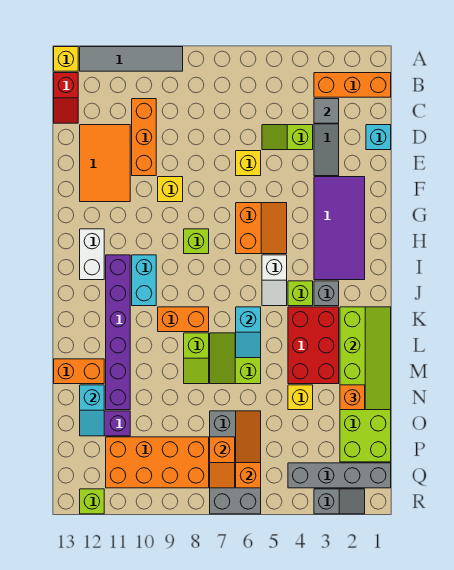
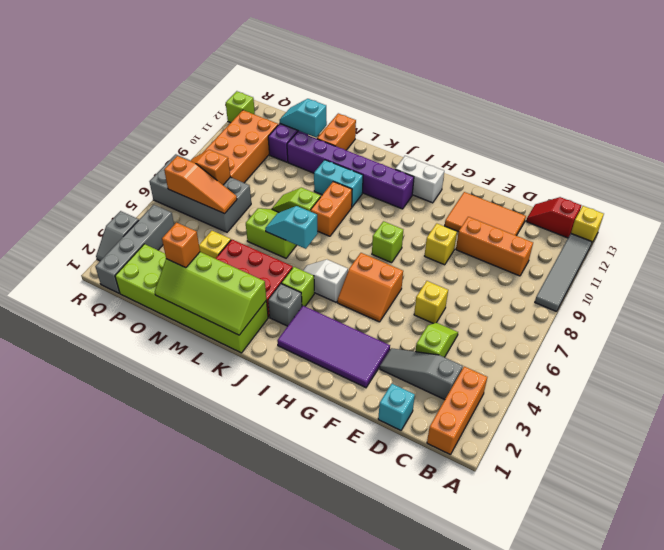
grey 1x1 tile [314,99,339,123] -> none
cyan 1x2 brick [132,255,156,306] -> cyan 1x2 brick moved to [314,160,363,207]

